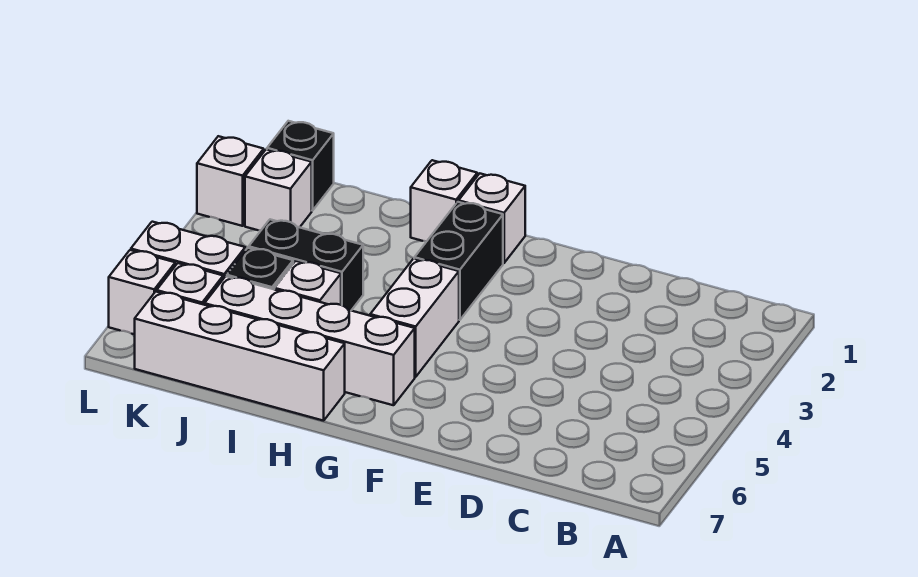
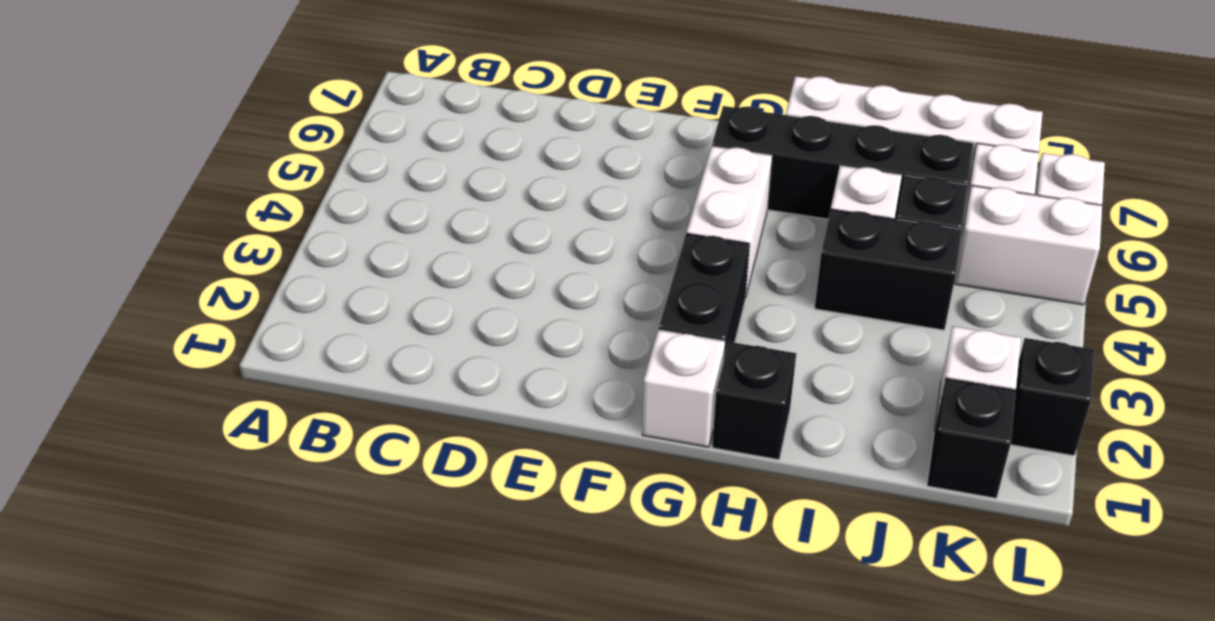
white 1x4 brick [205,276,415,405] -> black 1x4 brick [712,106,974,219]
white 1x1 brick [411,160,477,241] -> black 1x1 brick [712,342,796,460]
white 1x1 brick [197,136,264,226] -> black 1x1 brick [1011,338,1094,456]

